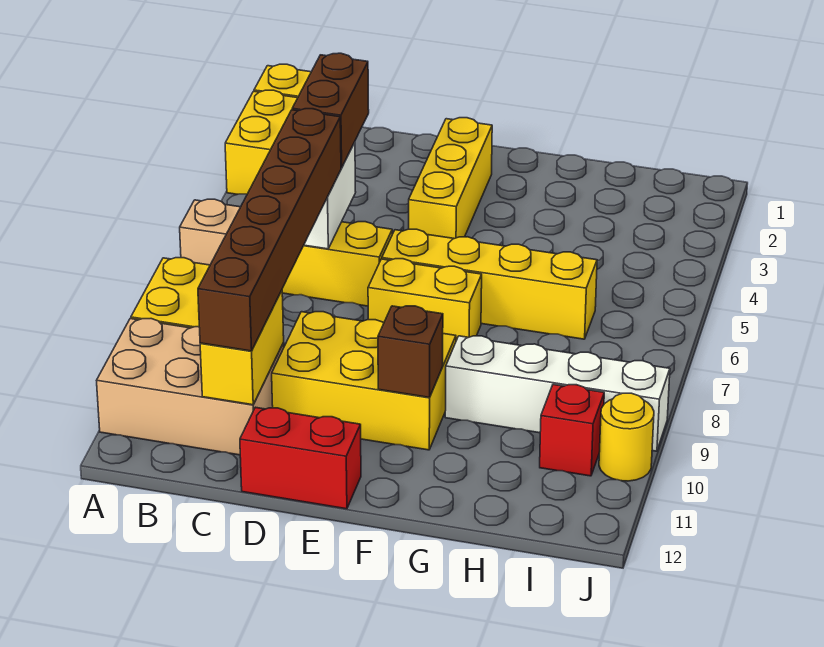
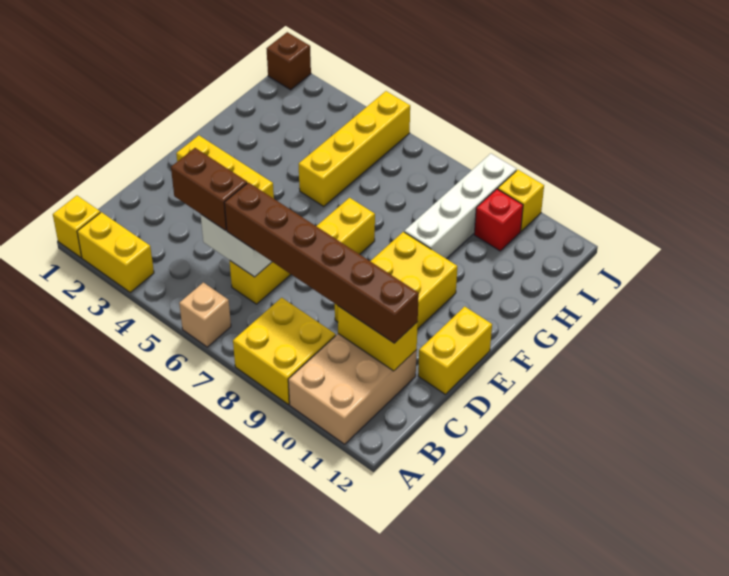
red 1x2 brick [240,407,361,509] -> yellow 1x2 brick [418,306,492,394]
yellow 1x4 brick [382,229,597,339] -> yellow 1x4 brick moved to [299,91,410,206]
brown 1x1 brick [378,306,443,397] -> brown 1x1 brick moved to [266,32,311,90]
yellow 1x1 round brick [599,393,654,481] -> yellow 1x1 brick [498,170,544,231]

